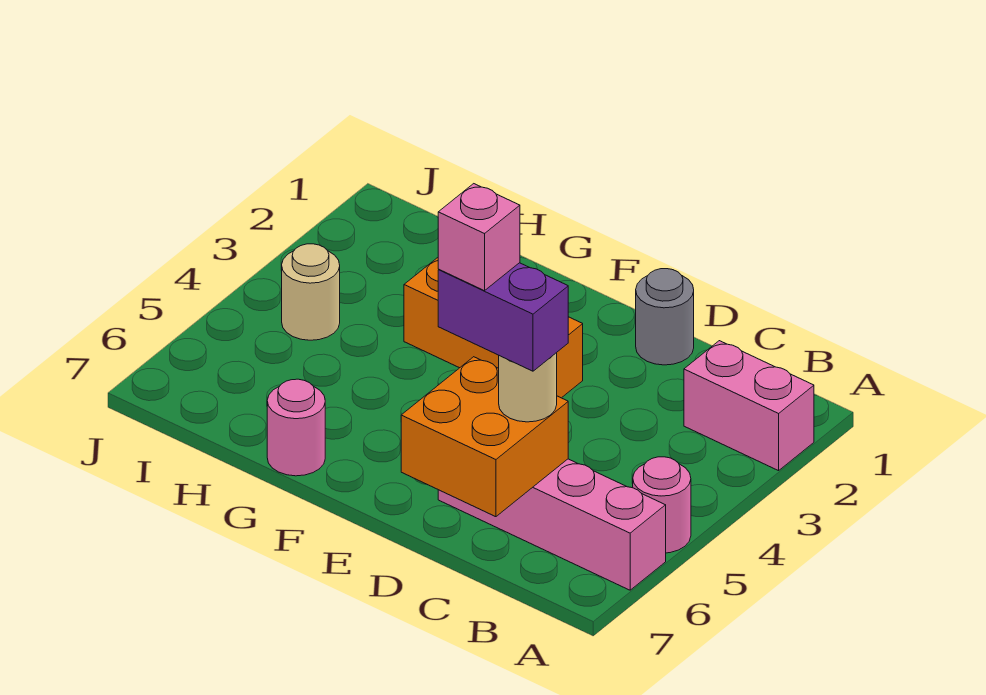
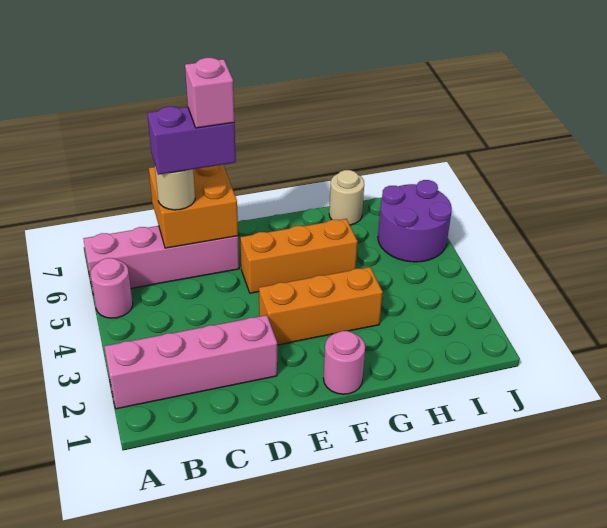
pink 1x2 brick [684,341,814,471] -> pink 1x4 brick [104,315,277,409]
grey 1x1 round brick [636,269,694,365] -> none
none -> orange 1x3 brick [240,219,358,293]
pink 1x1 round brick [267,379,325,476] -> pink 1x1 round brick moved to [323,331,365,394]
tan 1x1 round brick [282,244,340,340] -> tan 1x1 round brick moved to [329,170,364,225]
none -> purple 2x2 round brick [378,180,452,262]

